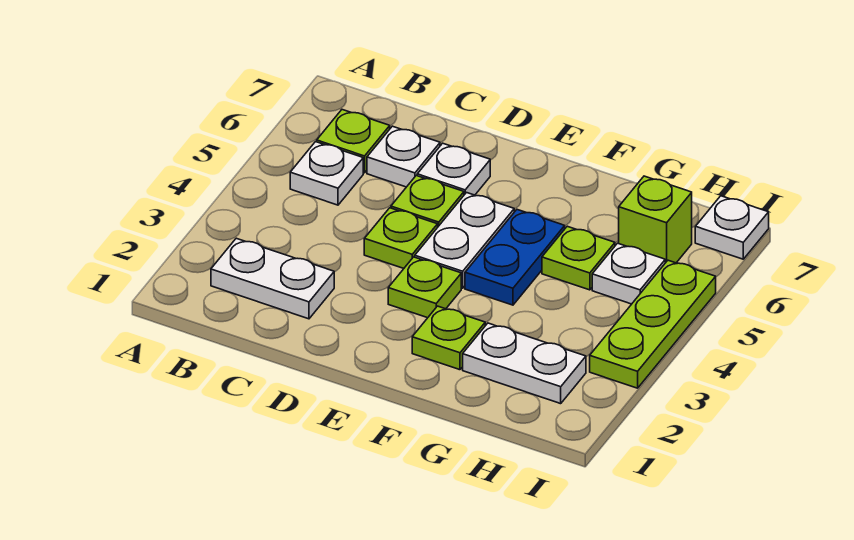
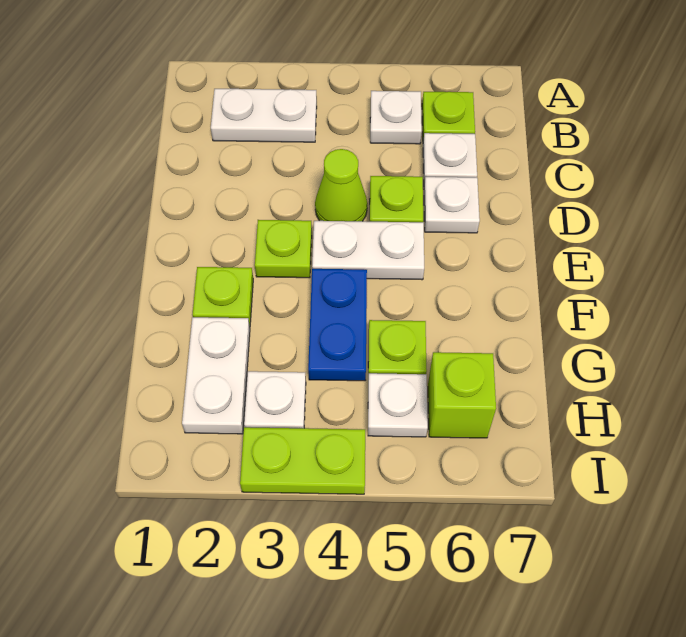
white 1x2 plate [211,238,334,319] -> white 1x2 plate turned to [211,89,317,142]
lime 1x1 plate [364,208,438,268] -> lime 1x1 cone [315,149,367,221]
blue 1x2 plate [465,210,565,305] -> blue 1x2 plate turned to [308,269,367,381]
lime 1x3 plate [590,260,716,388] -> lime 1x2 plate [240,427,365,494]
white 1x1 plate [695,196,769,259] -> white 1x1 plate moved to [244,371,306,428]

